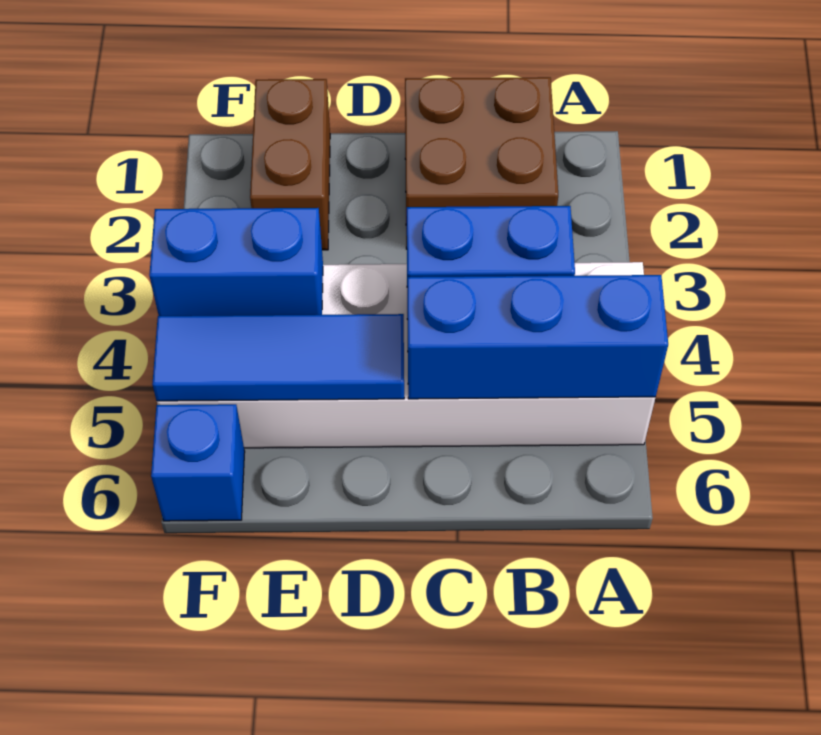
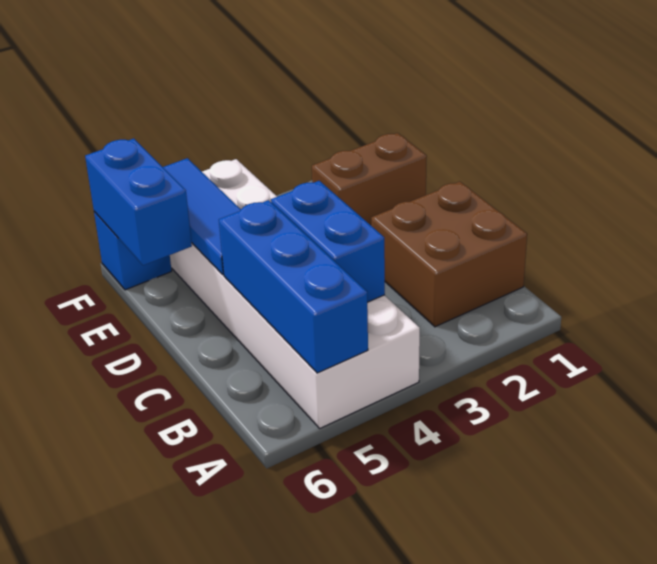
blue 1x2 brick [149,208,323,316] -> blue 1x2 brick moved to [85,139,192,265]

